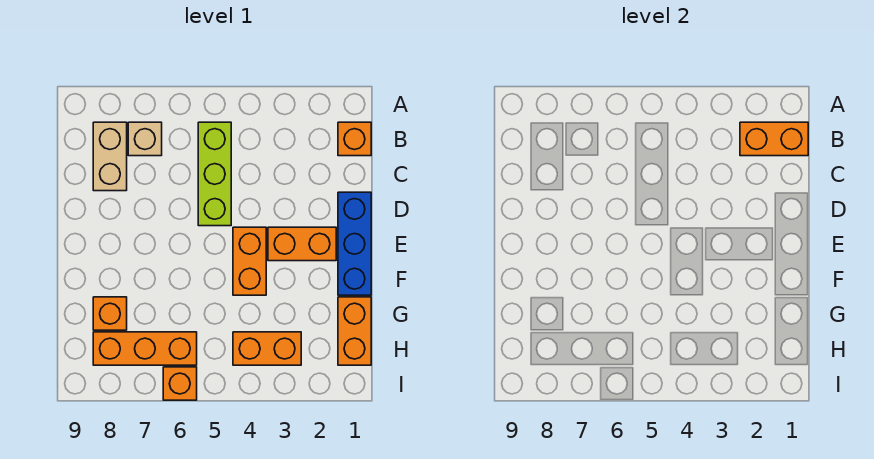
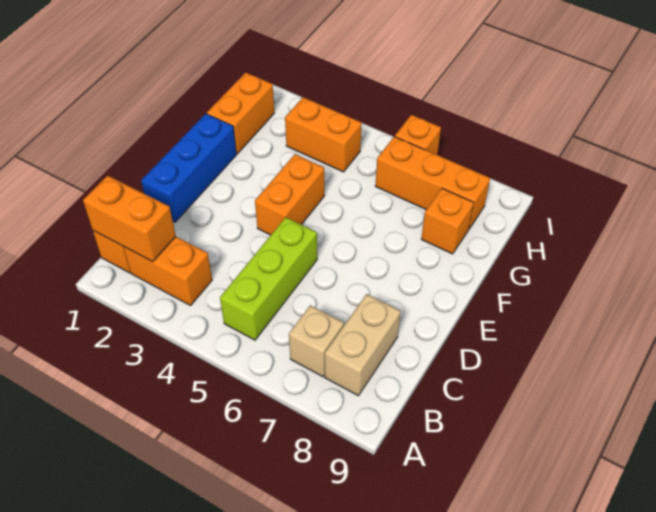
orange 1x2 brick [268,227,336,261] -> orange 1x2 brick moved to [123,237,212,306]

